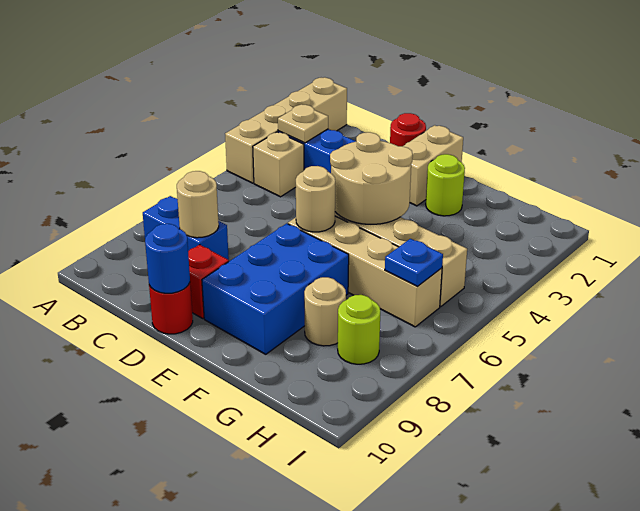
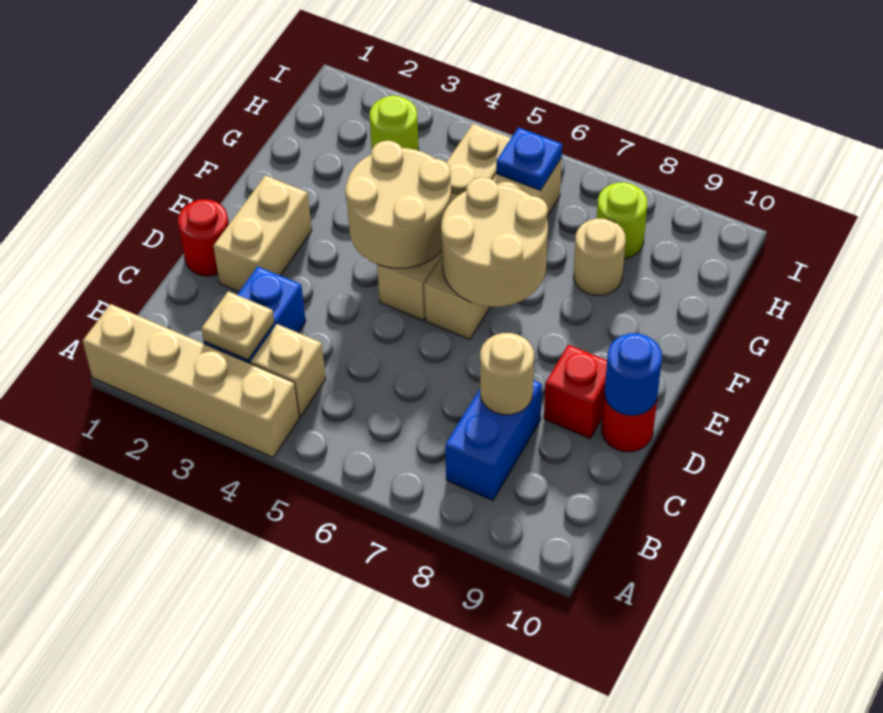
tan 1x2 brick [403,125,463,206] -> tan 1x2 brick turned to [213,175,312,292]
tan 1x1 round brick [296,166,335,232] -> tan 2x2 round brick [441,177,548,307]
blue 2x3 brick [202,223,349,354] -> none
lime 1x1 round brick [426,154,465,216] -> lime 1x1 round brick moved to [370,96,419,151]

